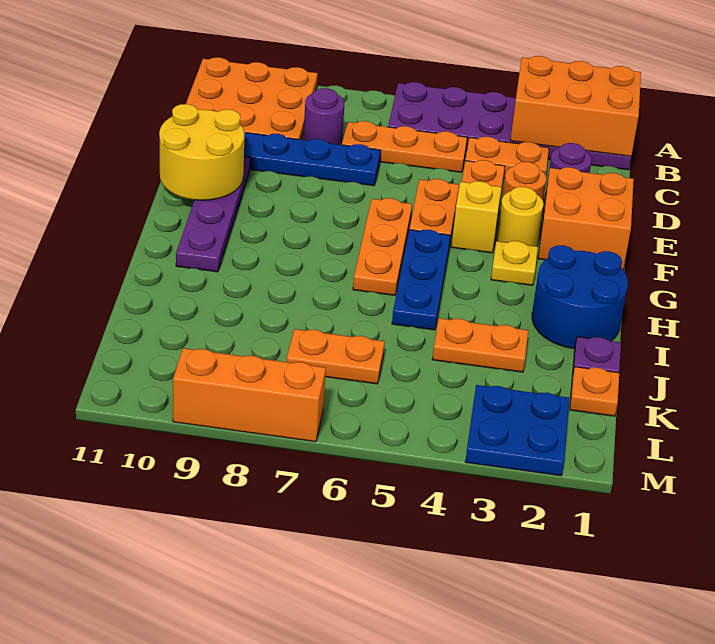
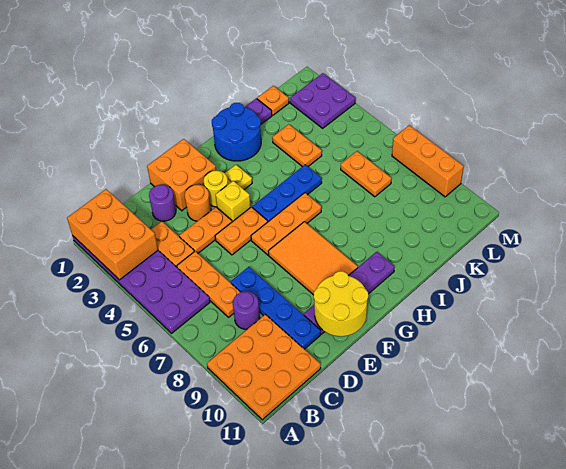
none -> orange 2x3 tile [268,222,358,295]
blue 2x2 plate [465,385,569,476] -> purple 2x2 plate [290,73,355,128]

